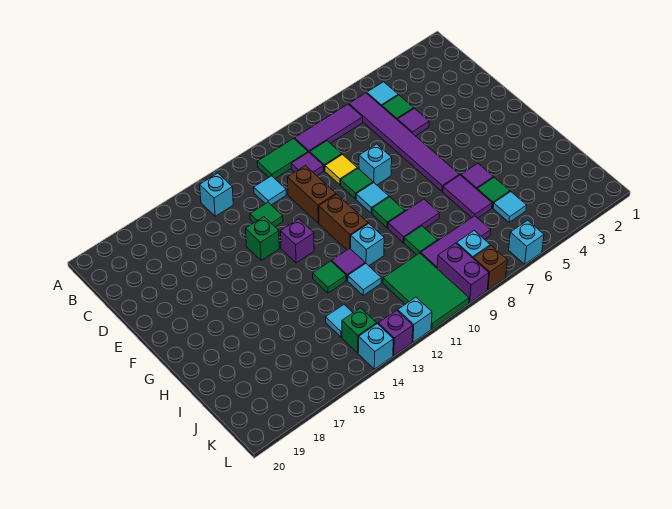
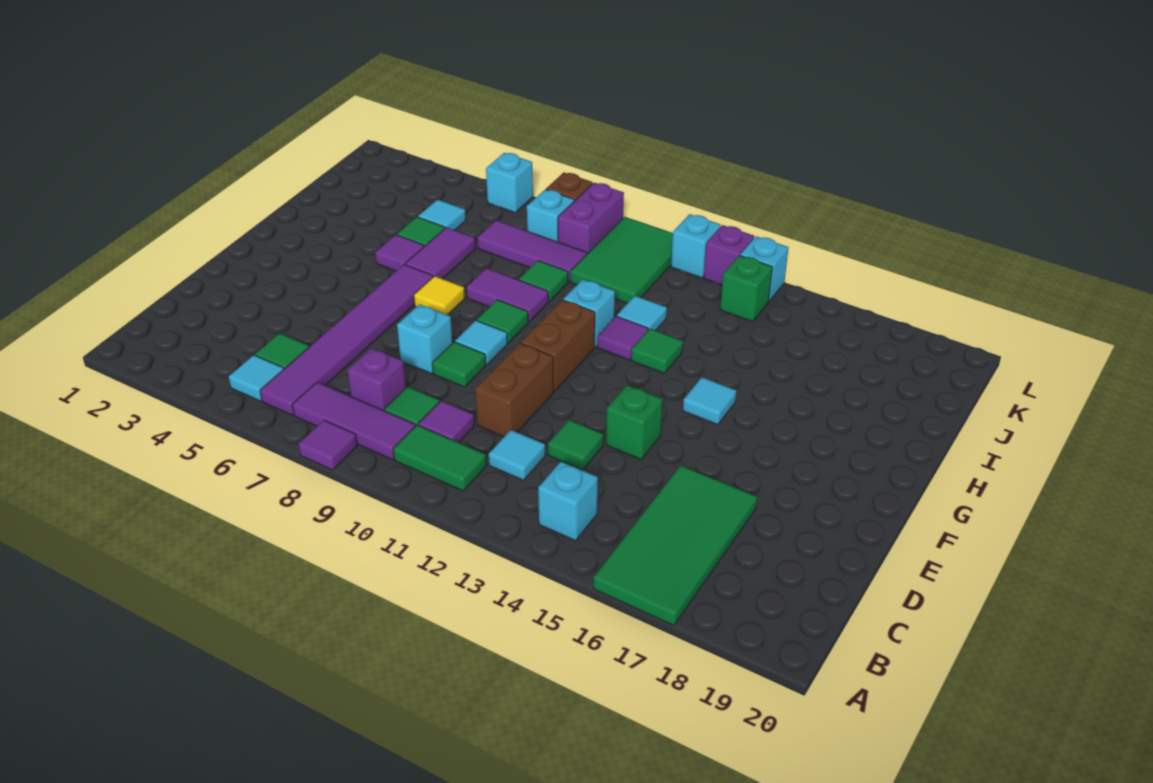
none -> green 2x4 tile [594,466,757,625]
purple 1x1 tile [398,108,429,136] -> purple 1x1 tile moved to [299,420,357,470]
yellow 1x1 tile [325,155,357,185] -> yellow 1x1 tile moved to [414,276,465,315]
purple 1x1 brick [281,219,314,263] -> purple 1x1 brick moved to [348,348,406,410]
cyan 1x1 tile [326,305,353,337] -> cyan 1x1 tile moved to [683,377,736,425]

